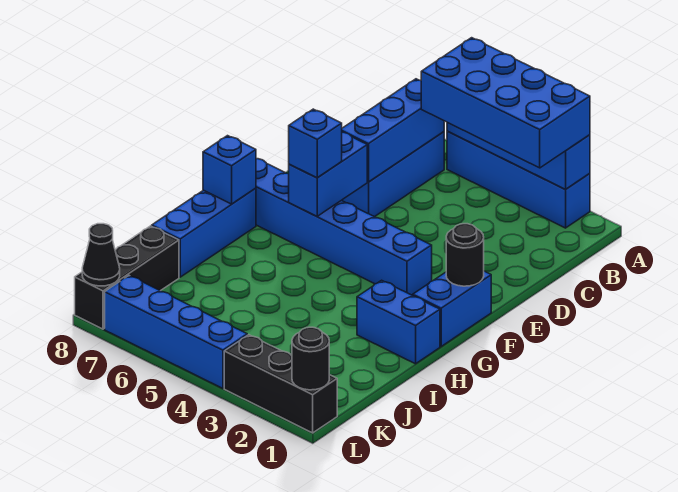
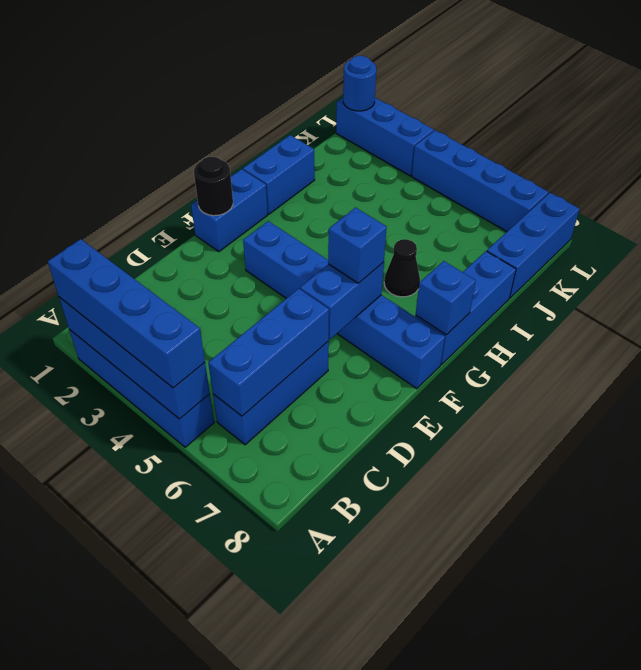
blue 2x4 brick [421,38,590,168] -> blue 1x4 brick [48,239,205,388]
blue 1x2 brick [357,280,440,364] -> blue 1x2 brick turned to [243,135,315,214]
black 1x3 brick [75,226,179,329] -> blue 1x3 brick [487,193,579,298]
black 1x3 brick [224,335,337,433] -> blue 1x3 brick [336,98,433,176]
black 1x1 round brick [292,327,329,390] -> blue 1x1 round brick [343,56,376,111]
black 1x1 cone [82,224,120,286] -> black 1x1 cone moved to [384,239,420,297]

